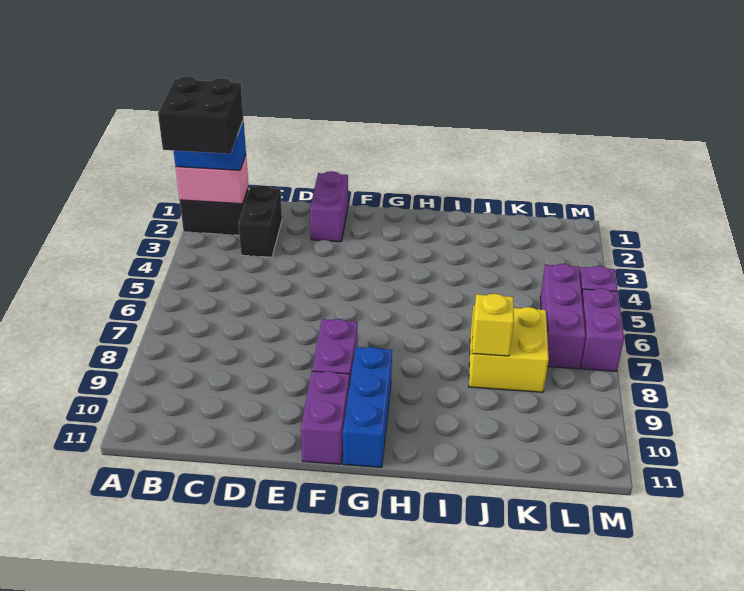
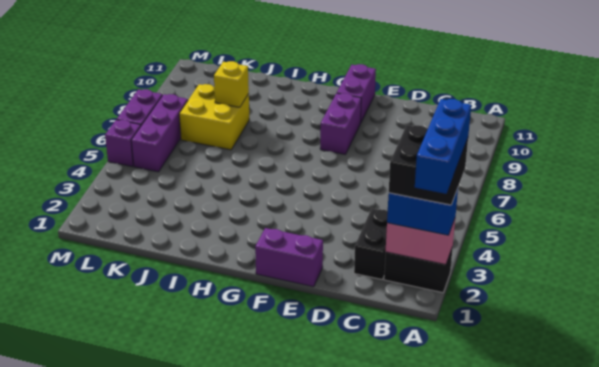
purple 1x2 brick [310,171,348,242] -> purple 1x2 brick turned to [255,228,323,287]
blue 1x3 brick [343,347,392,467] -> blue 1x3 brick moved to [415,99,471,194]

